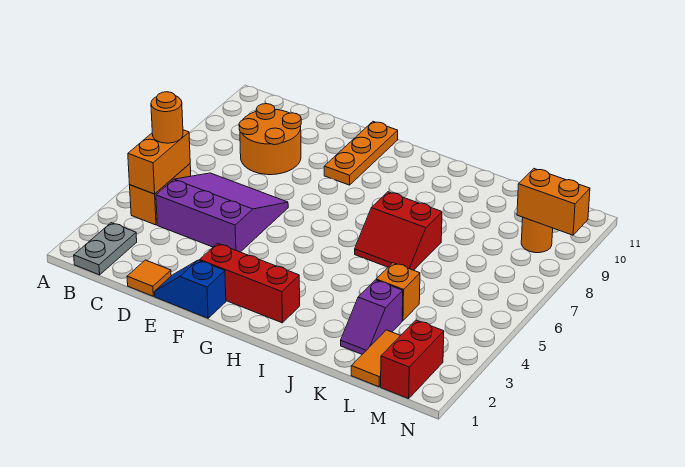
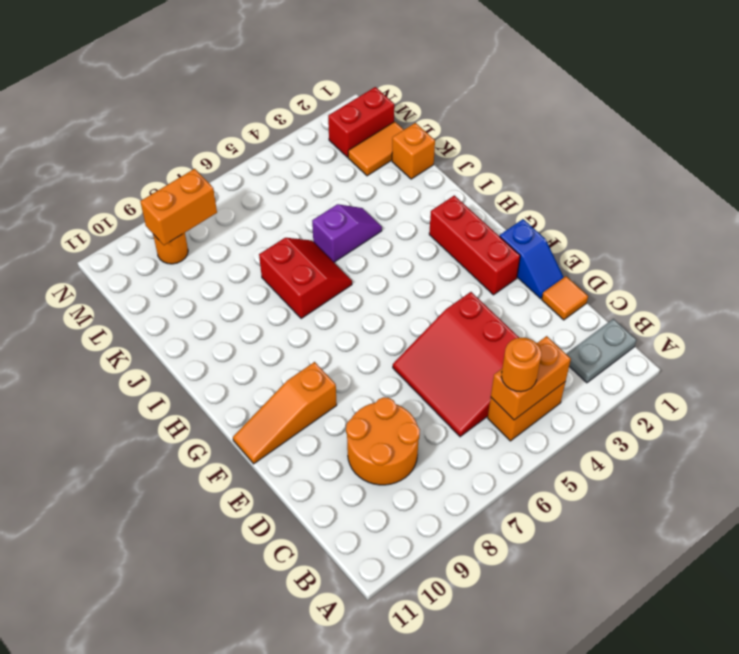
purple 3x3 slope [156,173,288,252] -> red 3x3 slope [393,292,519,437]
orange 1x3 plate [324,122,398,185] -> orange 1x3 slope [233,362,337,464]
purple 1x2 slope [341,280,403,354] -> purple 1x2 slope moved to [312,204,382,262]
orange 1x1 brick [376,263,420,321] -> orange 1x1 brick moved to [392,123,435,179]
orange 1x2 brick [517,169,590,235] -> orange 1x2 brick turned to [140,169,217,245]

